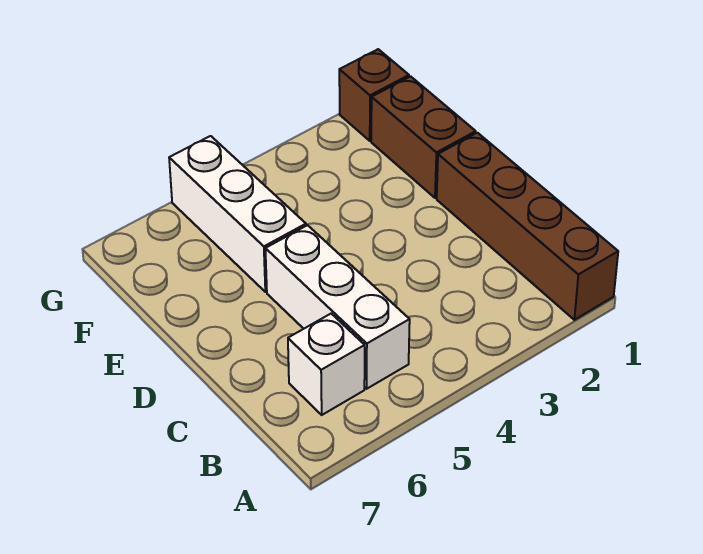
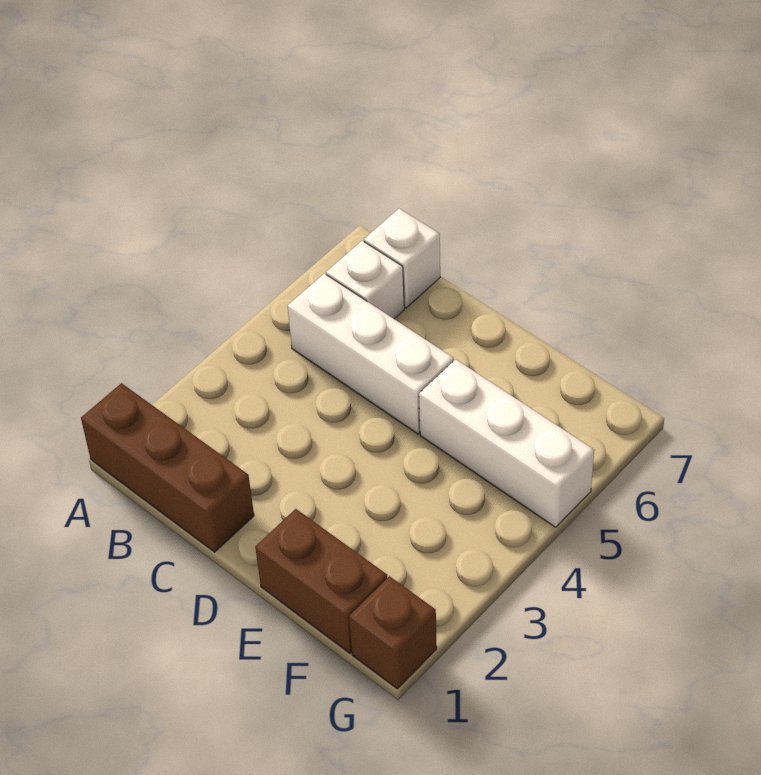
brown 1x4 brick [437,133,618,320] -> brown 1x3 brick [81,383,254,552]
none -> white 1x1 brick [364,209,440,308]

